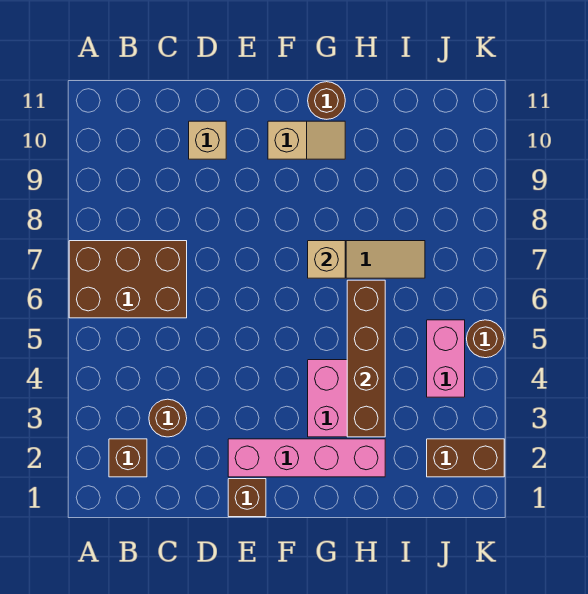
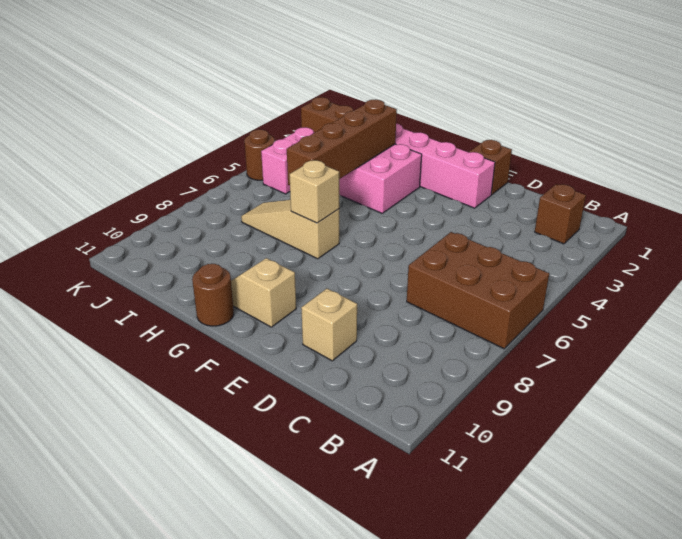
brown 1x1 round brick [149,399,187,437] -> none

